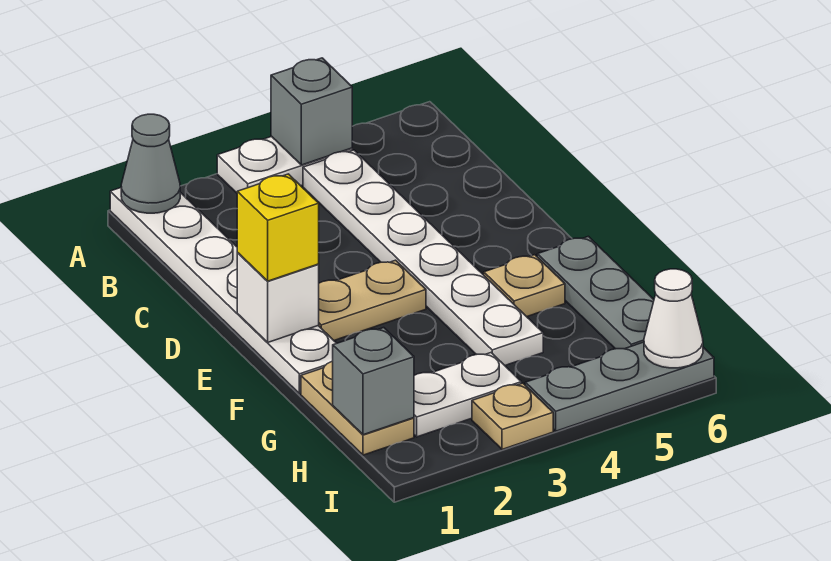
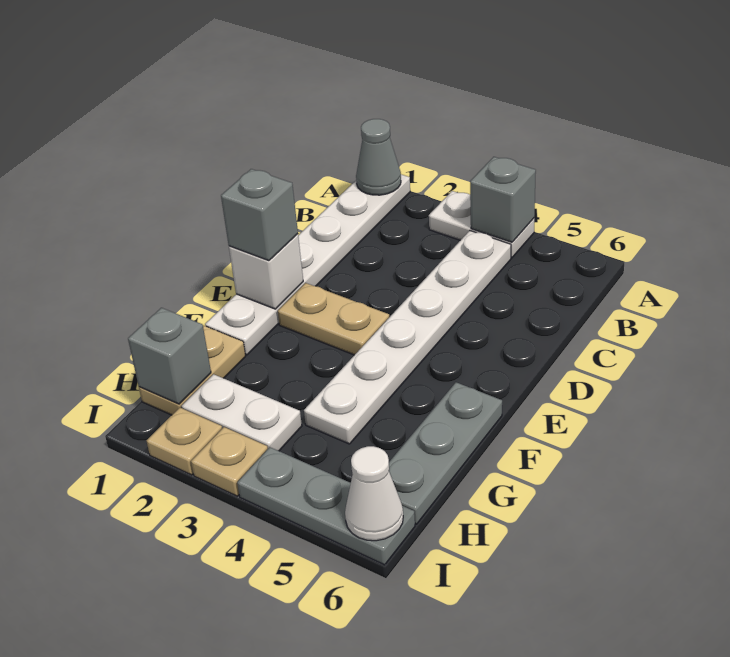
yellow 1x1 brick [237,174,319,281] -> grey 1x1 brick [221,169,298,261]
tan 1x1 plate [484,255,565,317] -> tan 1x1 plate moved to [147,408,222,475]

